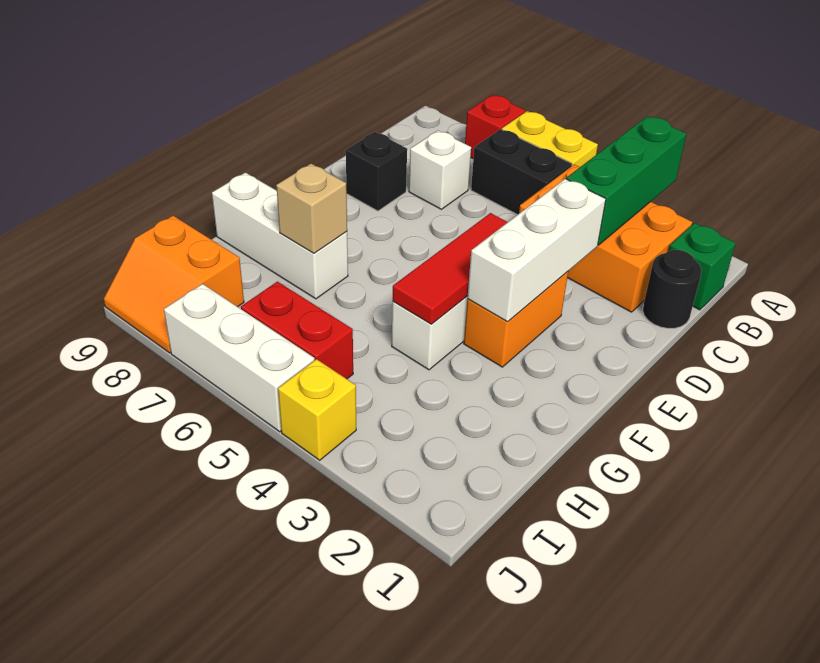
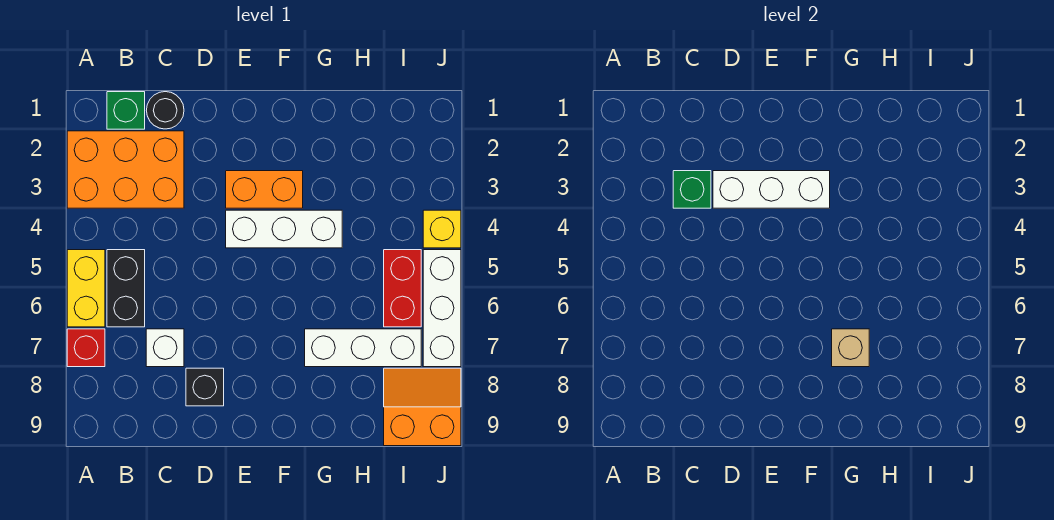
green 1x3 brick [566,116,686,245] -> green 1x1 brick [673,171,711,208]
orange 2x3 brick [519,165,692,312] -> orange 2x3 brick turned to [67,131,184,208]
red 1x3 tile [393,213,507,324] -> none
white 1x3 brick [212,172,348,299] -> white 1x3 brick turned to [305,329,421,367]
orange 2x2 slope [104,216,244,353] -> orange 2x2 slope turned to [384,368,461,446]

